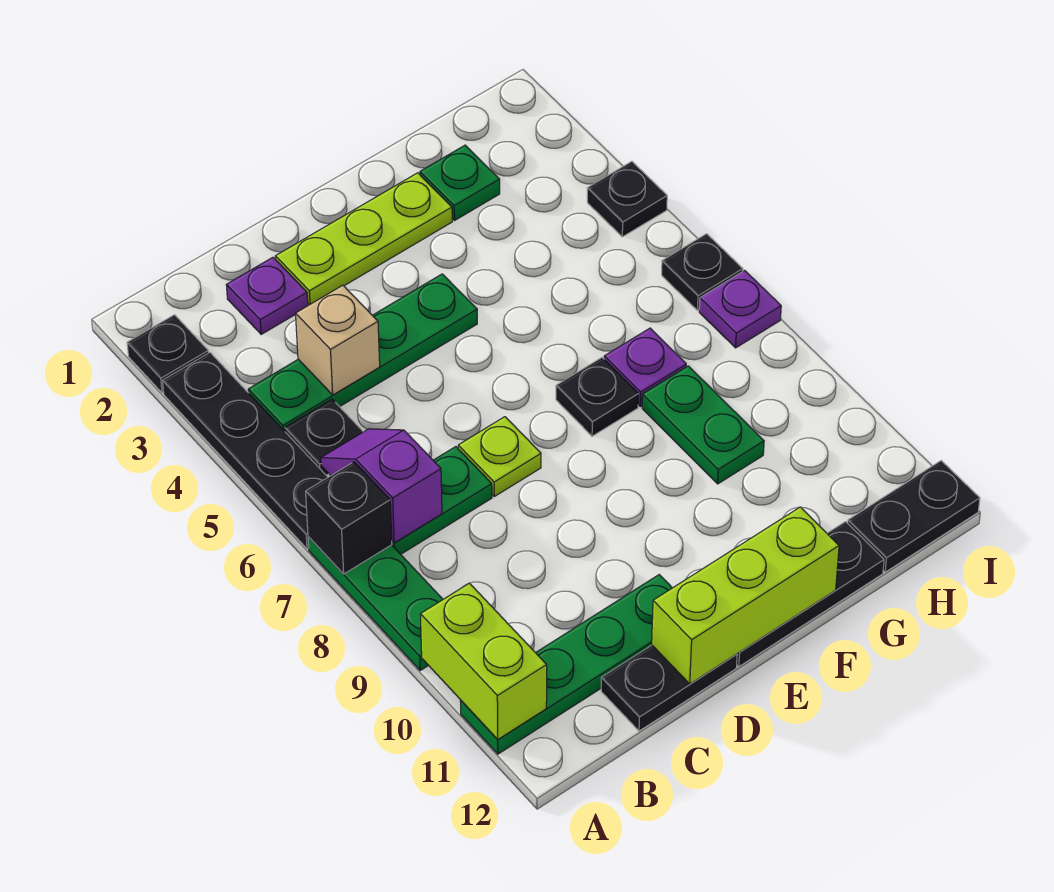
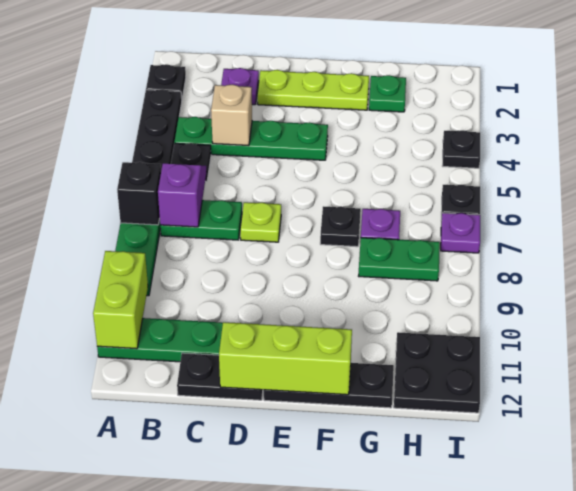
green 1x2 plate [642,366,764,484] -> green 1x2 plate turned to [359,238,440,281]
black 1x2 plate [848,461,980,572] -> black 2x2 plate [394,332,480,413]

